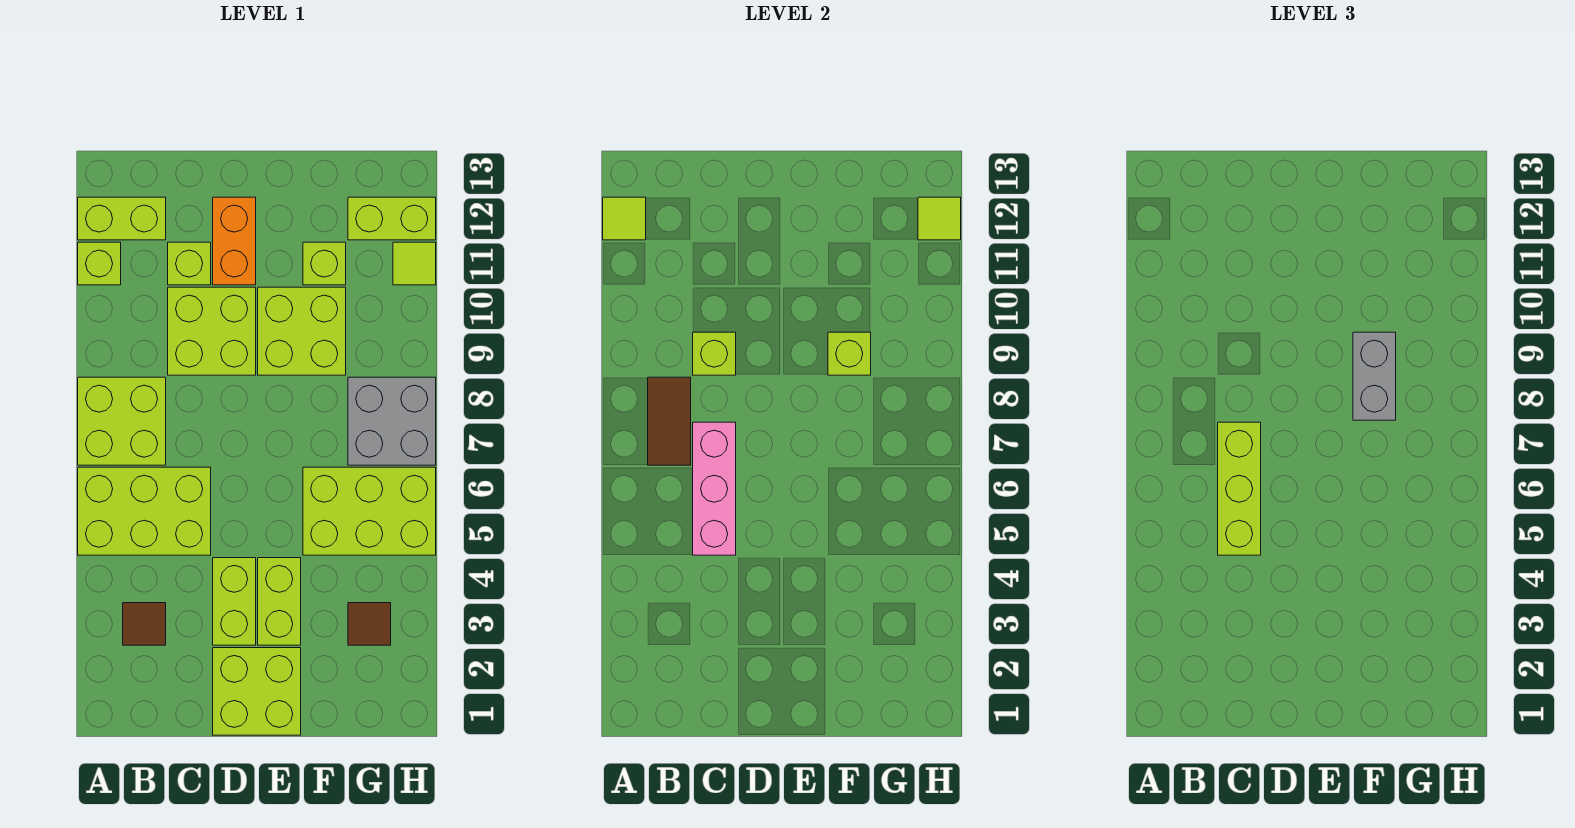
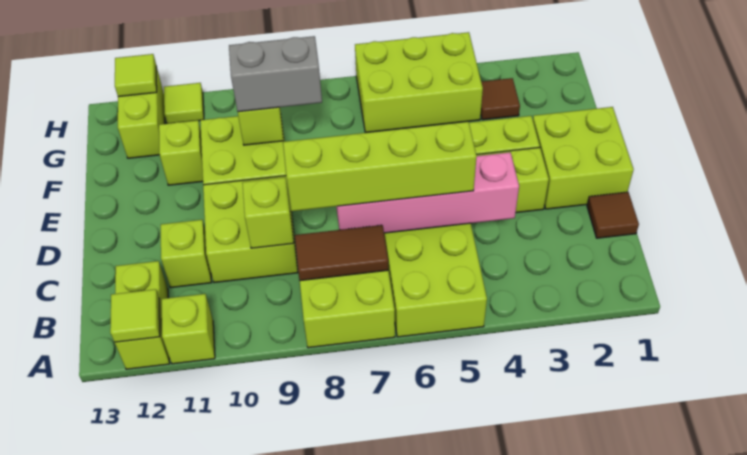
brown 1x1 tile [123,603,166,645] -> brown 1x1 tile moved to [587,192,639,238]
pink 1x3 brick [693,422,736,555] -> pink 1x4 brick [336,152,519,233]
lime 1x3 brick [1218,422,1261,555] -> lime 1x4 brick [283,122,477,211]
orange 1x2 brick [213,197,256,285] -> none
lime 2x3 brick [303,467,436,555] -> lime 2x3 brick turned to [355,32,483,133]
grey 2x2 brick [348,377,436,465] -> none

